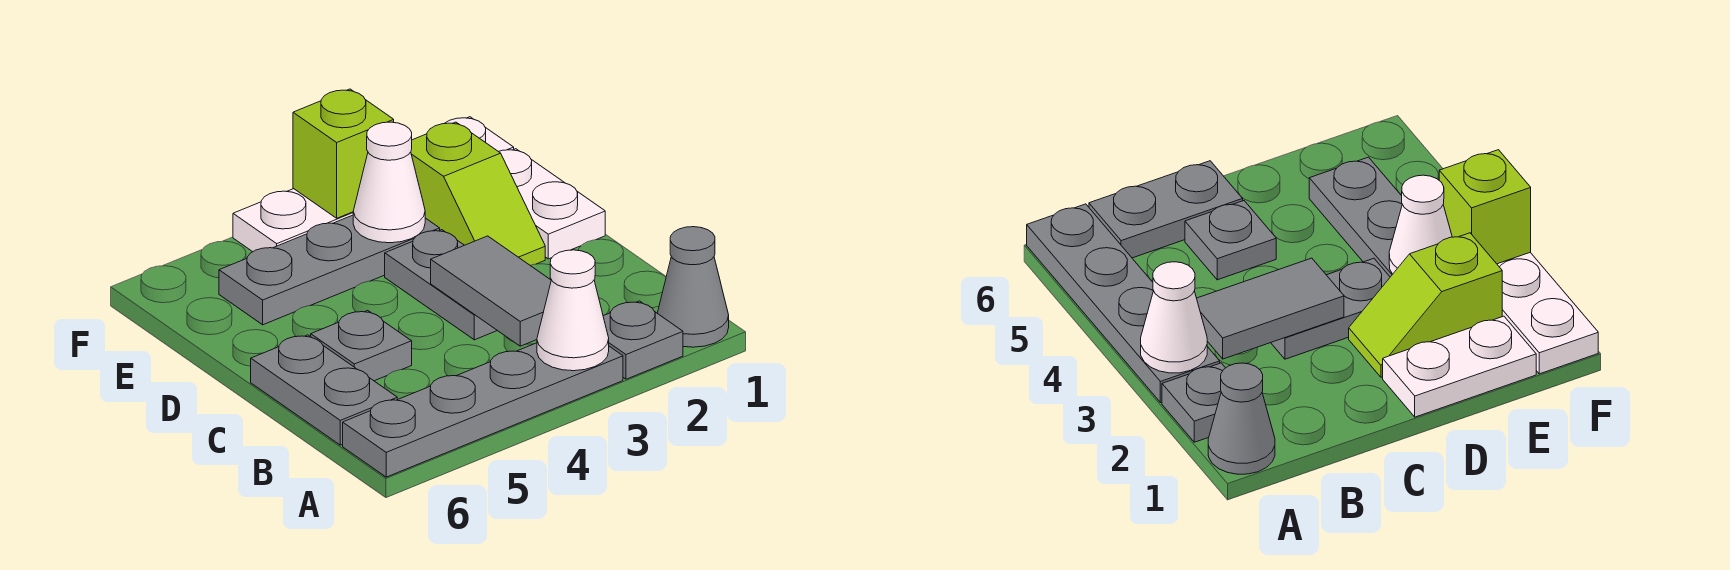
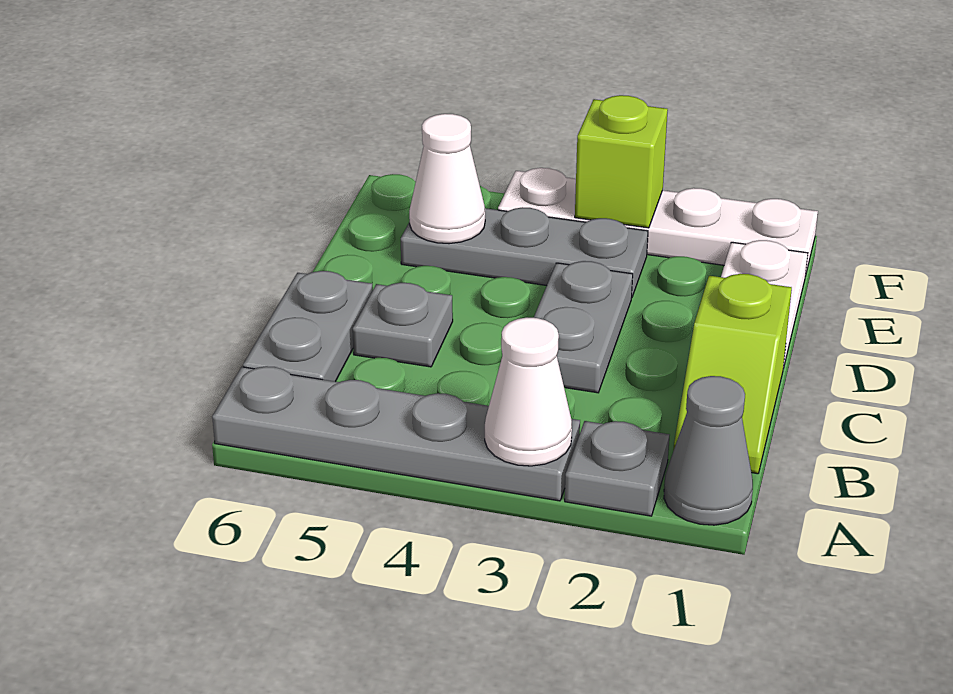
grey 1x2 tile [431,236,551,346] -> none
lime 1x2 slope [411,122,545,265] -> lime 1x2 slope moved to [673,274,792,474]
white 1x1 cone [353,122,425,243] -> white 1x1 cone moved to [409,114,485,244]

